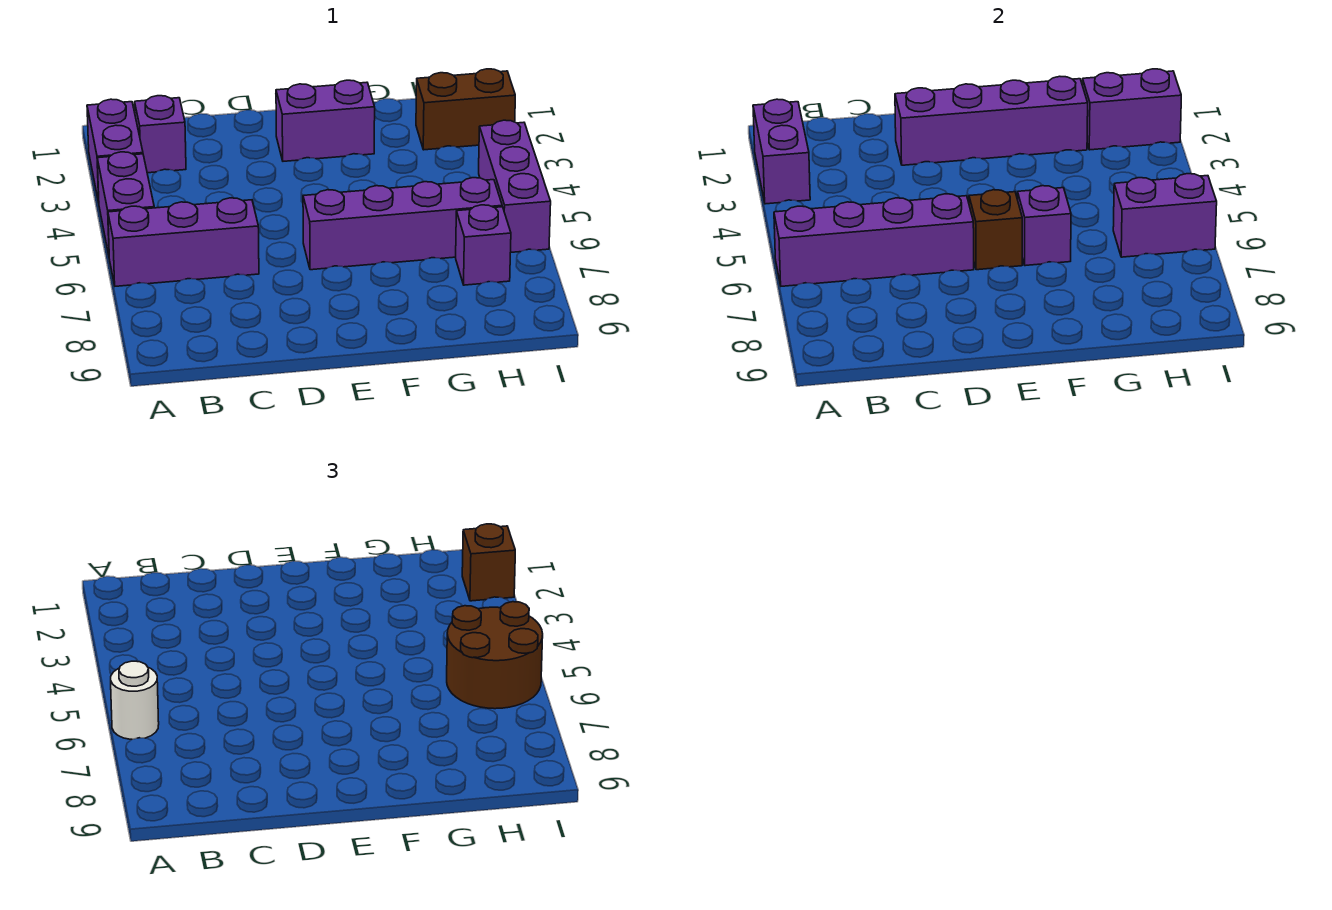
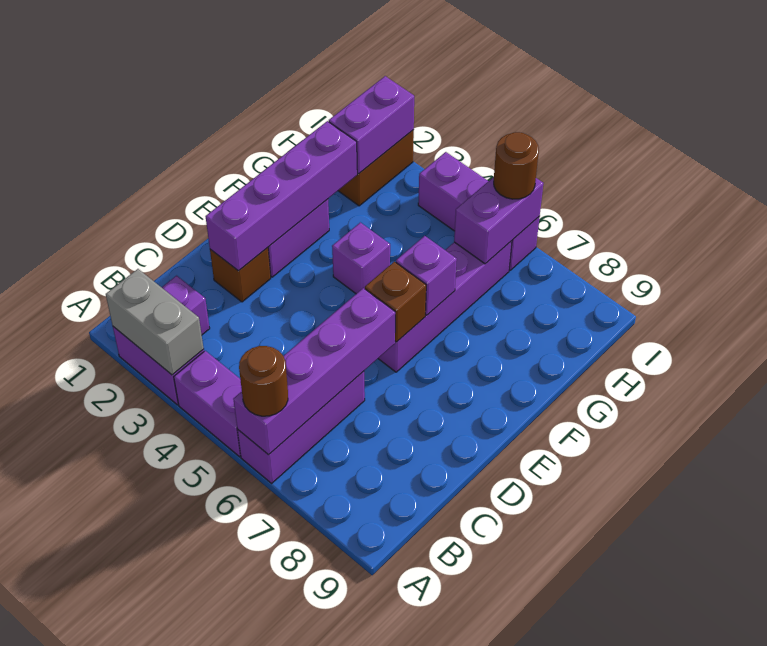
purple 1x2 brick [753,99,810,204] -> grey 1x2 brick [106,269,204,375]
white 1x1 round brick [111,661,159,739] -> brown 1x1 round brick [239,346,288,416]
brown 2x2 round brick [447,602,543,709] -> brown 1x1 round brick [494,132,539,199]
purple 1x1 brick [456,205,511,285] -> purple 1x1 brick moved to [332,222,390,294]
brown 1x1 brick [462,524,515,601] -> brown 1x1 brick moved to [210,248,271,302]

